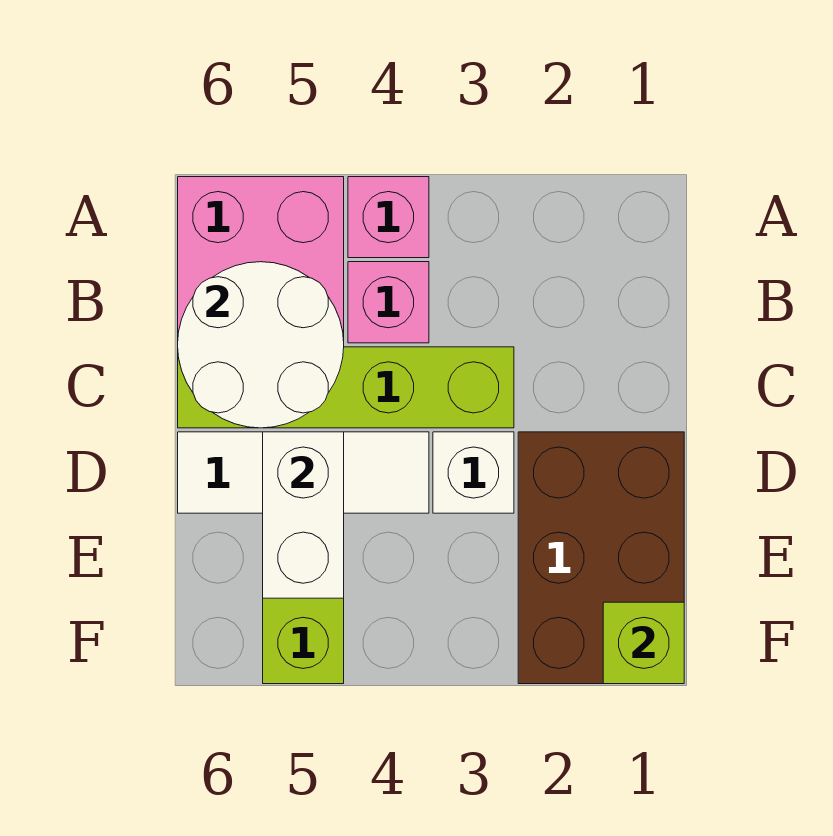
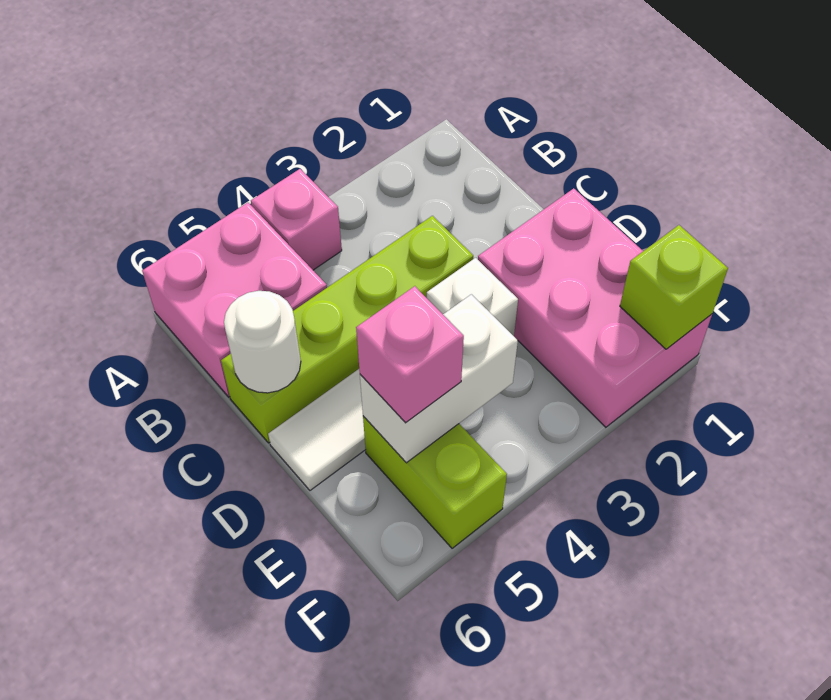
pink 1x1 brick [348,262,429,343] -> pink 1x1 brick moved to [356,286,464,423]
white 2x2 round brick [178,262,344,428] -> white 1x1 round brick [224,291,301,393]
brown 2x3 brick [518,432,684,684] -> pink 2x3 brick [478,188,712,427]
white 1x2 brick [263,432,344,598] -> white 1x2 brick turned to [360,294,518,463]

